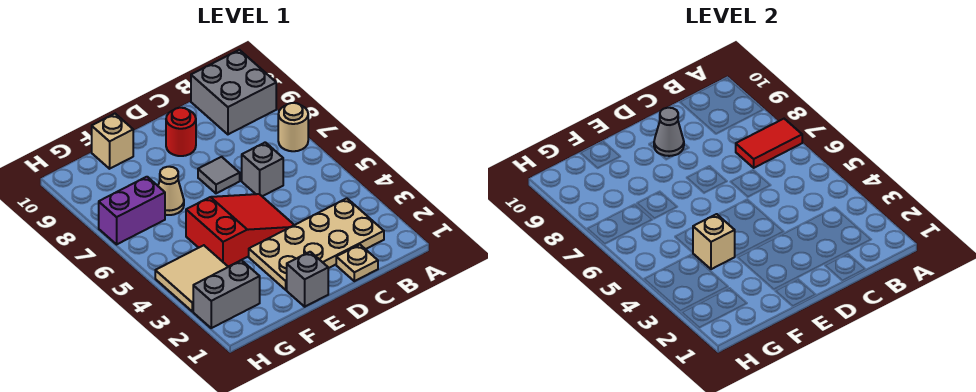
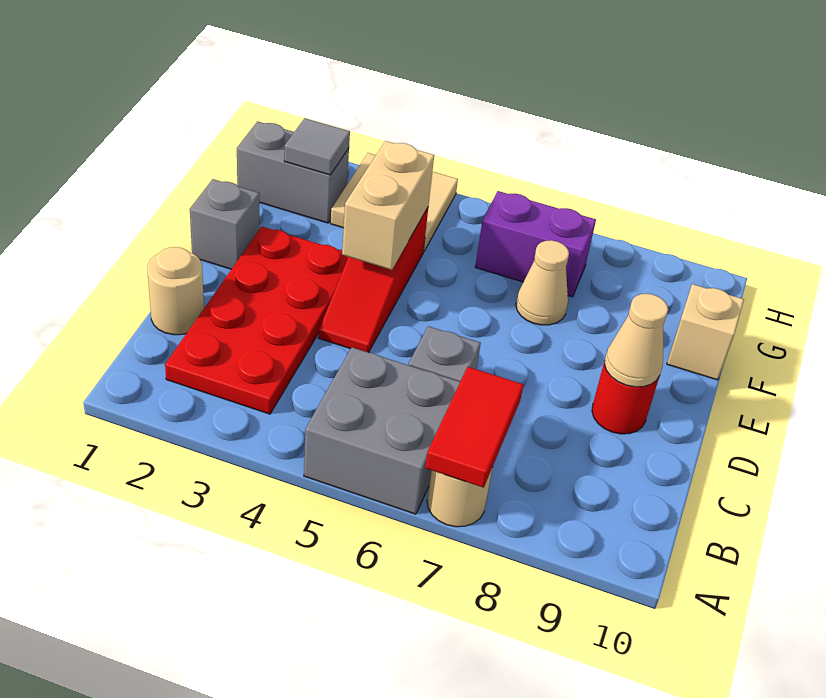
grey 2x2 brick [191,50,276,134] -> grey 2x2 brick moved to [304,347,460,514]
tan 2x4 plate [249,198,384,290] -> red 2x4 plate [165,227,348,414]
tan 1x1 plate [336,245,378,281] -> tan 1x1 round brick [147,247,204,335]
red 2x3 slope [186,194,294,267] -> red 1x3 slope [318,208,428,353]
grey 1x1 tile [198,157,240,193] -> grey 1x1 tile moved to [284,118,350,175]
grey 1x1 cone [654,108,684,156] -> tan 1x1 cone [604,294,668,387]
tan 1x1 brick [693,214,735,269] -> tan 1x2 brick [342,141,434,270]
grey 1x2 brick [193,260,260,328] -> grey 1x2 brick turned to [237,121,349,223]
purple 1x2 brick [99,177,165,244] -> purple 1x2 brick turned to [475,191,596,297]

